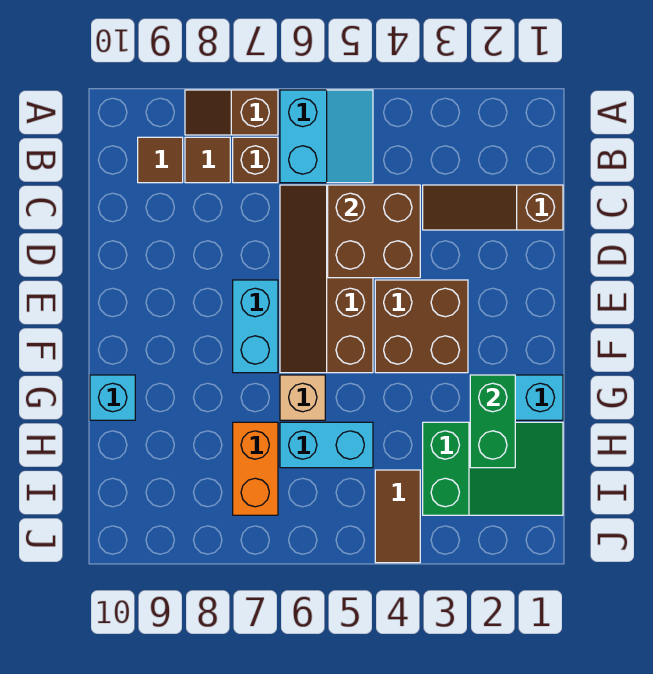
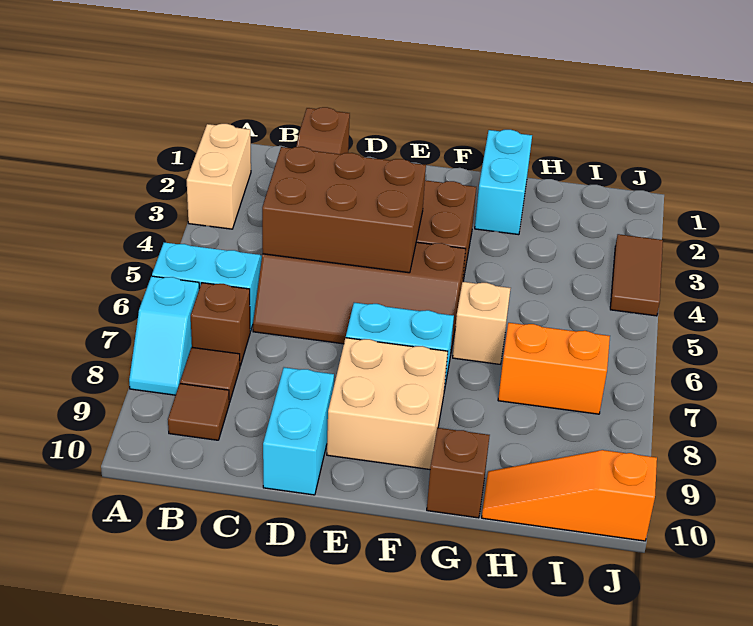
none -> tan 1x2 brick [187,124,251,229]
brown 1x2 slope [185,90,278,135] -> cyan 1x2 slope [129,276,199,395]
brown 2x2 brick [328,185,420,278] -> brown 2x3 brick [262,147,426,273]
none -> tan 2x2 brick [327,338,448,469]
green 1x2 brick [470,375,515,468] -> none
cyan 1x1 brick [90,375,135,420] -> brown 1x1 brick [427,428,490,518]
green 2x3 slope [423,422,563,515] -> none
cyan 1x2 brick [280,422,373,468] -> cyan 1x2 brick moved to [263,367,334,495]
none -> orange 1x3 slope [482,450,657,541]
brown 1x2 tile [375,470,420,563] -> brown 1x2 tile turned to [610,234,663,316]

